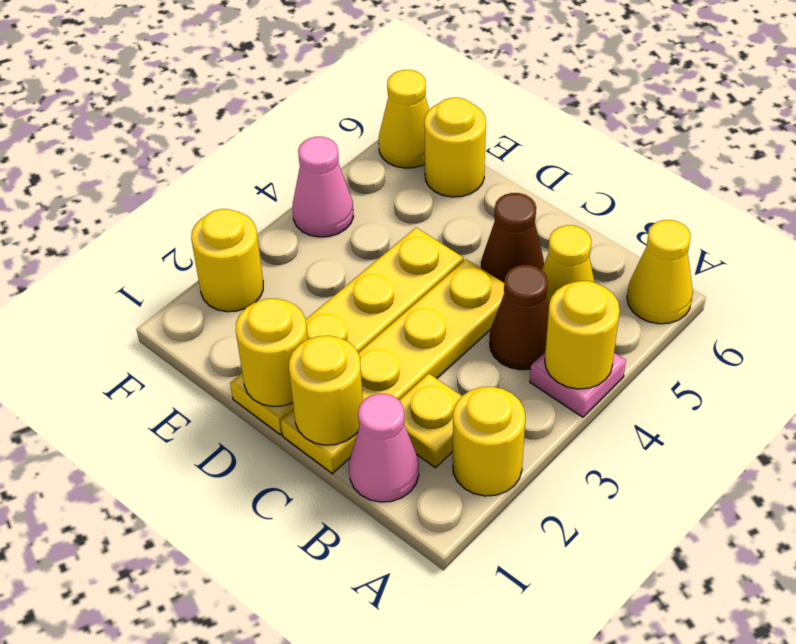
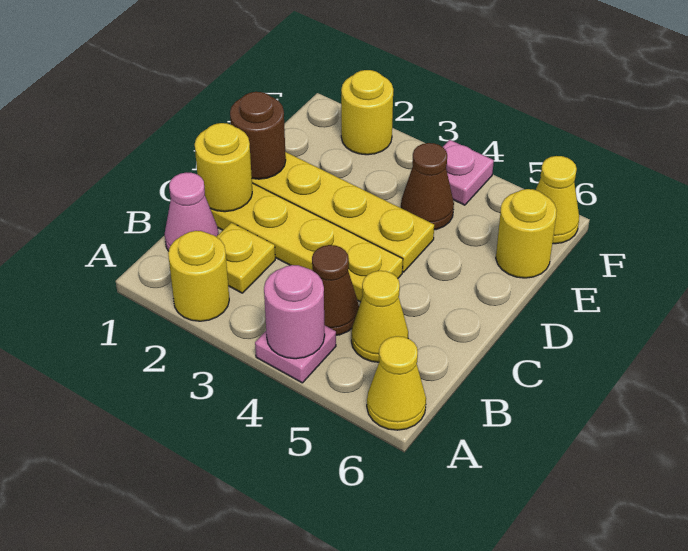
yellow 1x1 round brick [545,281,620,389] -> pink 1x1 round brick [264,265,325,359]
brown 1x1 cone [481,193,544,283] -> brown 1x1 cone moved to [401,143,454,230]
yellow 1x1 round brick [236,299,308,407] -> brown 1x1 round brick [230,92,286,179]
pink 1x1 cone [293,137,354,237] -> pink 1x1 plate [443,140,494,205]

